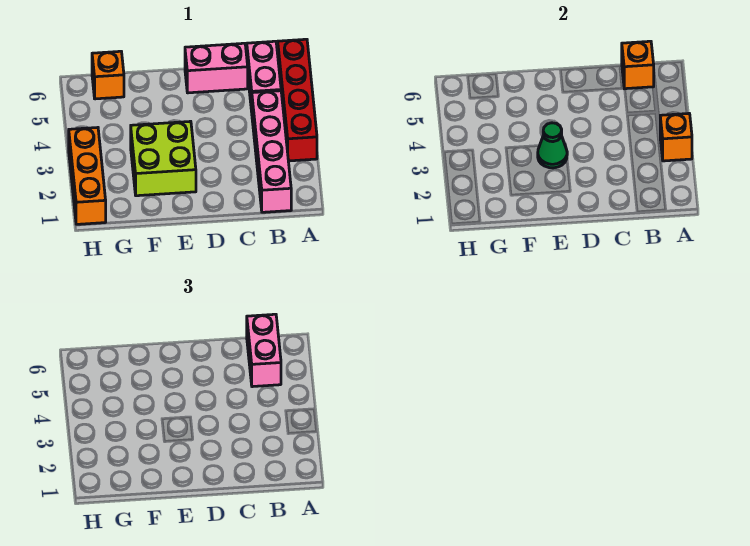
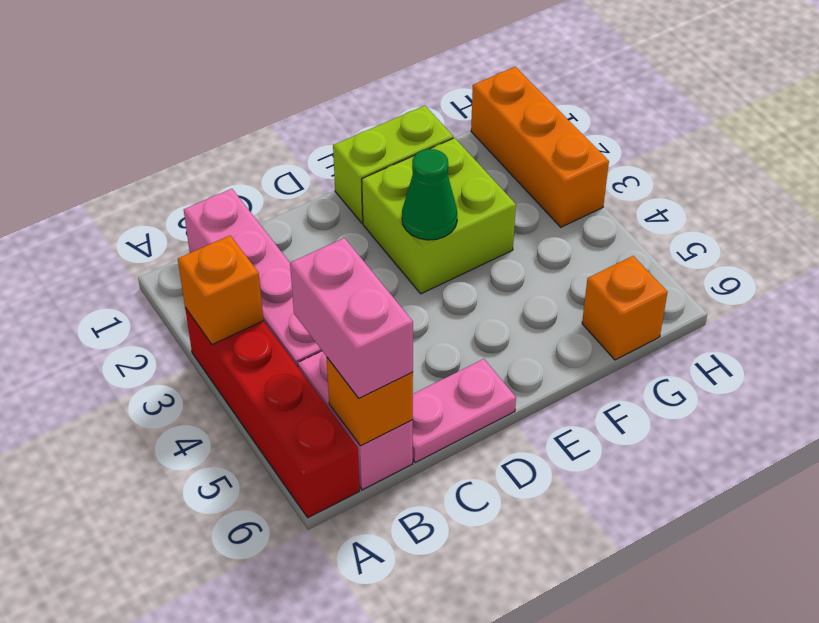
pink 1x2 brick [185,43,248,93] -> pink 1x2 plate [413,359,516,463]
none -> lime 1x2 brick [333,106,453,223]

